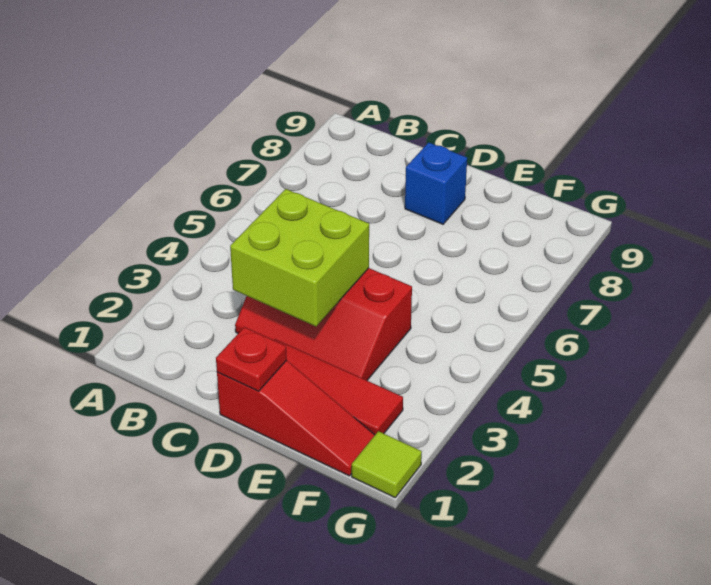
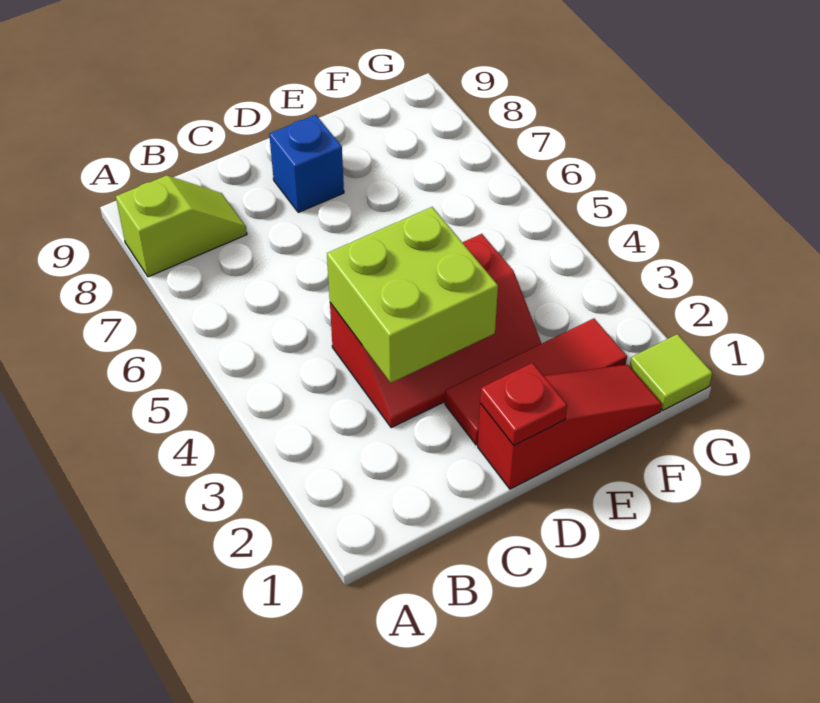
none -> lime 1x2 slope [116,175,247,277]

